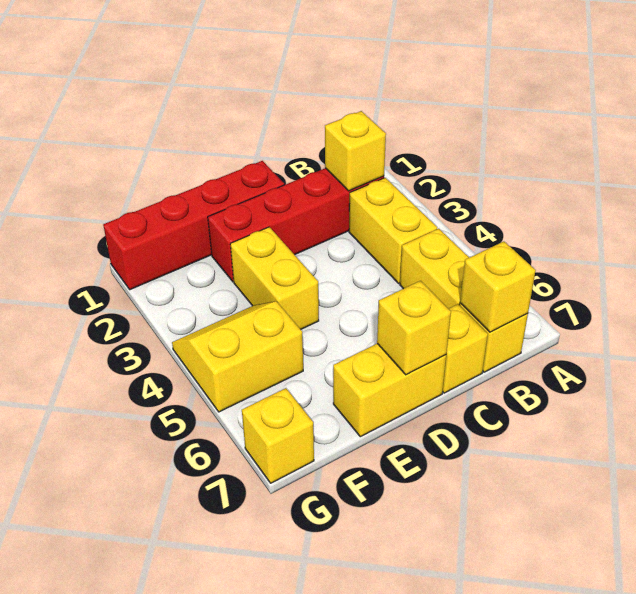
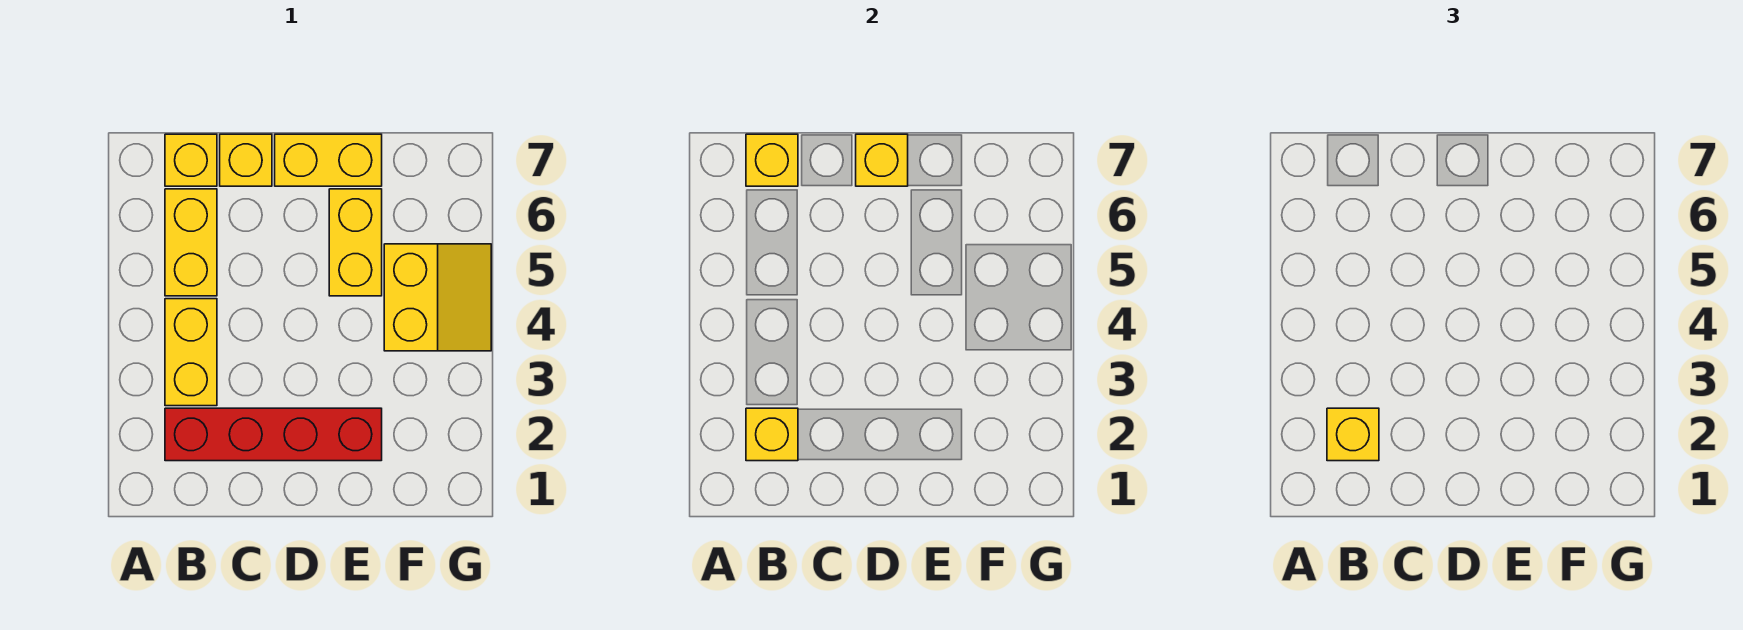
red 1x4 brick [103,161,284,290] -> none
yellow 1x2 brick [230,227,319,329] -> yellow 1x2 brick moved to [329,189,382,296]
yellow 2x2 slope [172,301,303,412] -> yellow 2x2 slope turned to [384,244,491,351]
yellow 1x1 brick [242,388,314,483] -> yellow 1x1 brick moved to [1327,408,1379,461]

